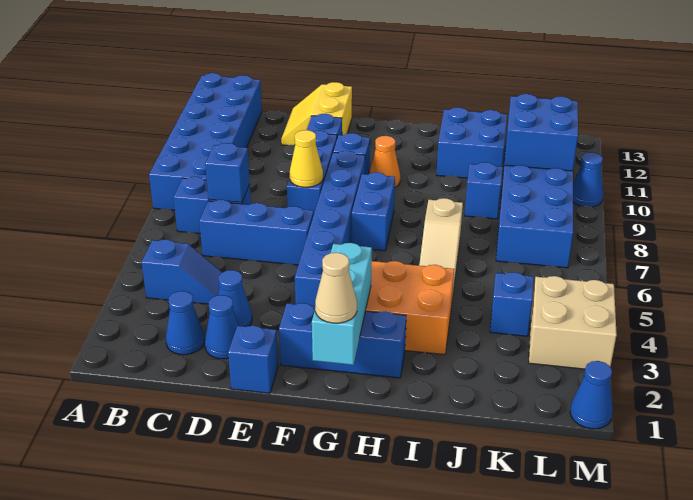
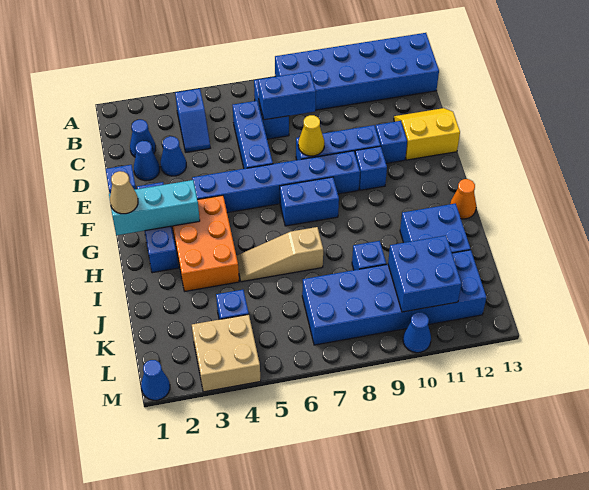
blue 1x1 brick [205,143,250,203] -> blue 1x2 brick [258,71,316,120]
orange 1x1 cone [369,136,400,187] -> orange 1x1 cone moved to [450,179,476,219]

